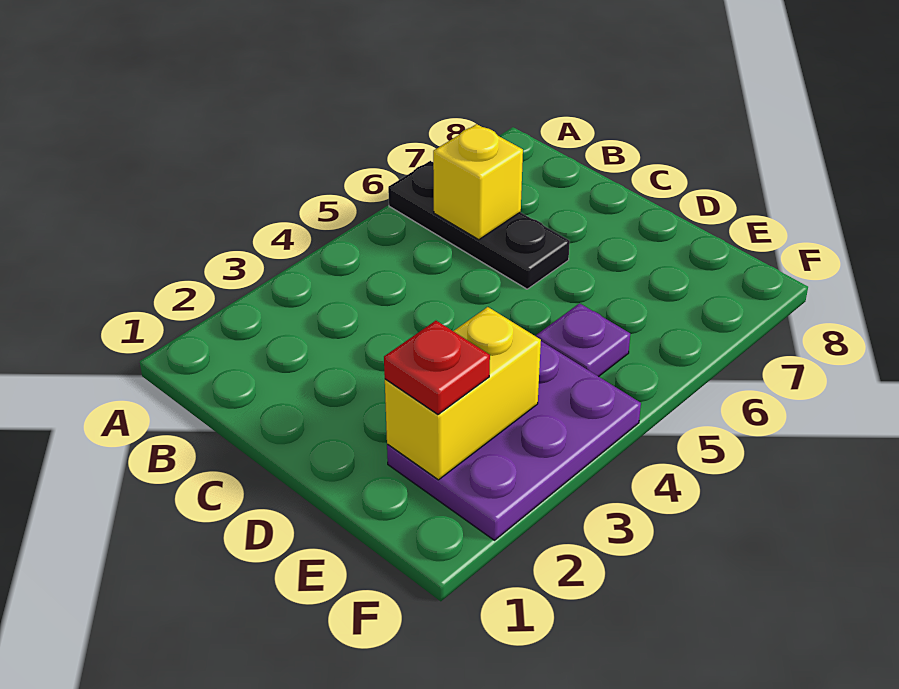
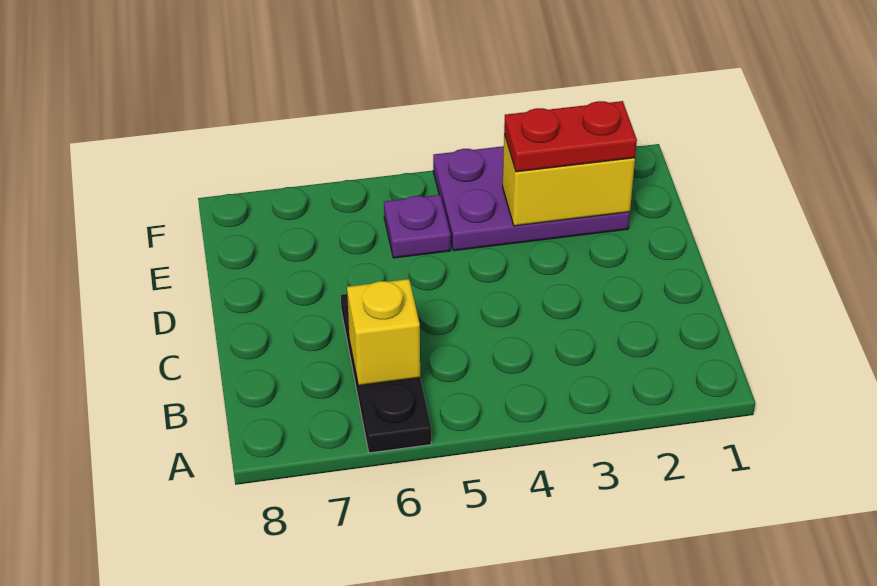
red 1x1 plate [384,321,490,414] -> red 1x2 plate [504,101,637,172]

